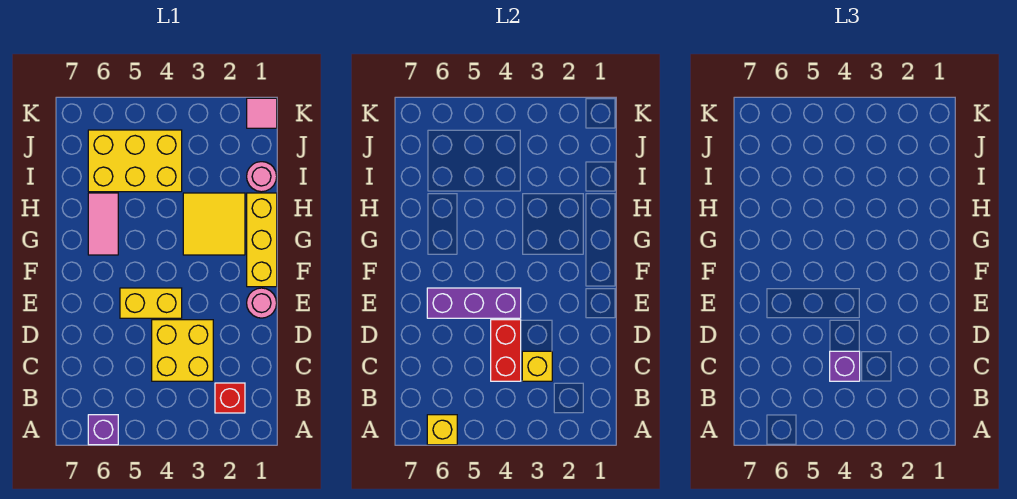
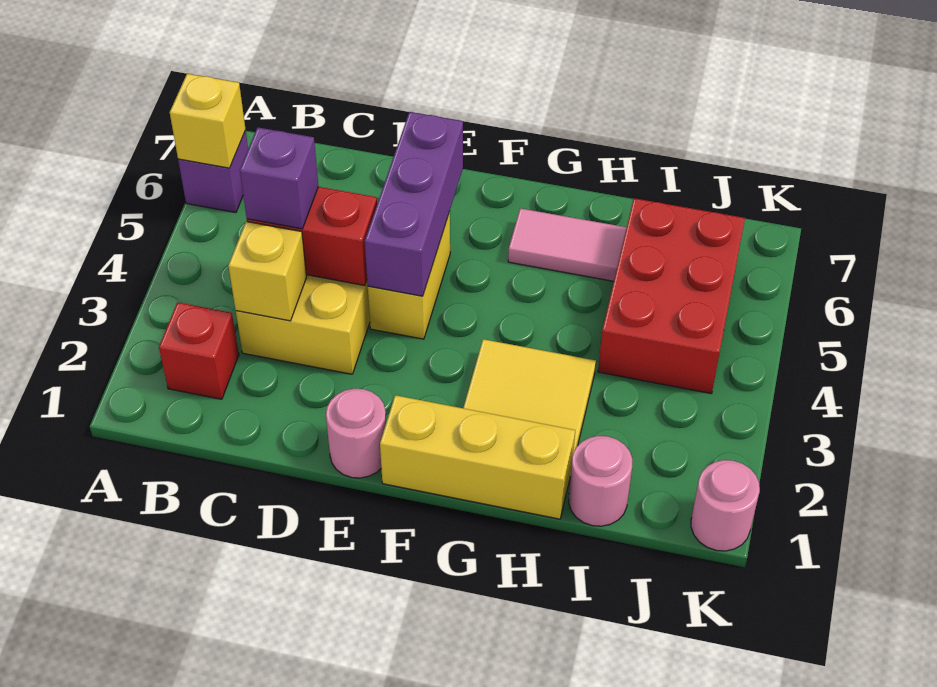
yellow 2x3 brick [88,130,182,192] -> red 2x3 brick [598,198,745,394]
pink 1x1 tile [247,98,277,128] -> pink 1x1 round brick [691,460,760,551]

